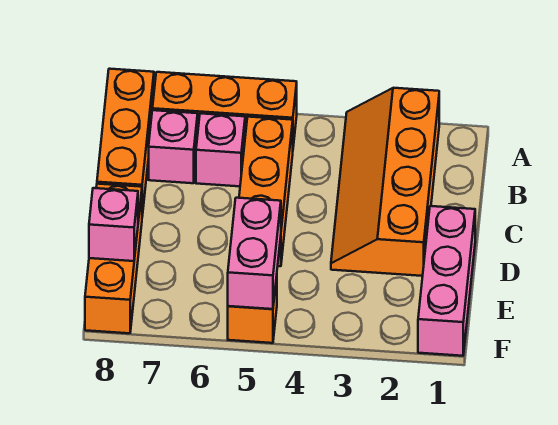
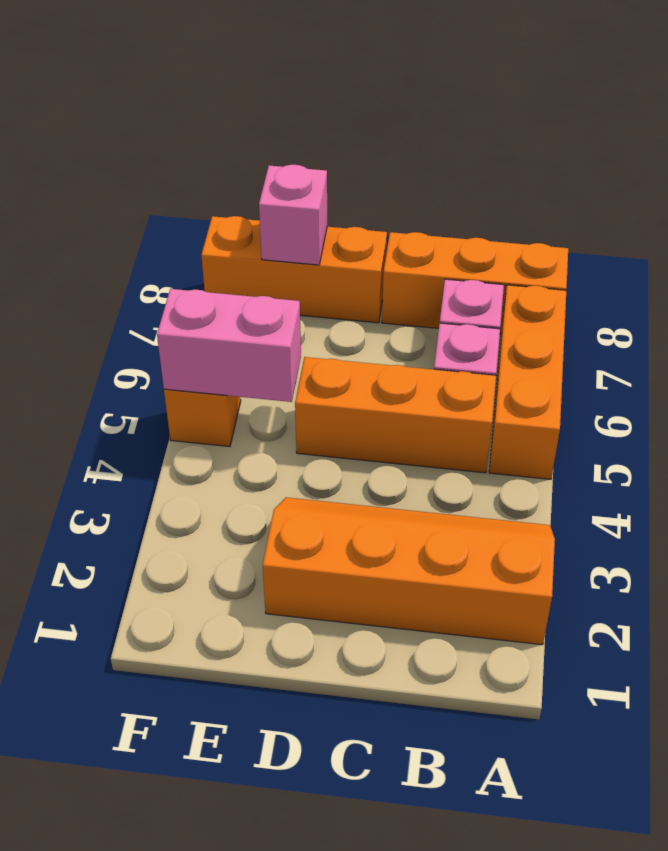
pink 1x3 brick [418,206,475,356] -> none

